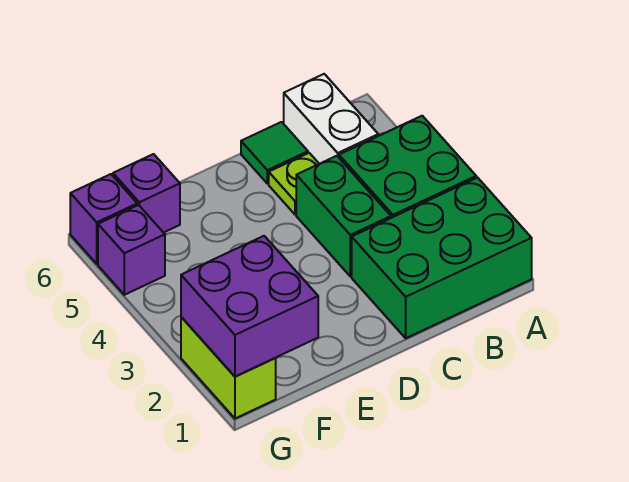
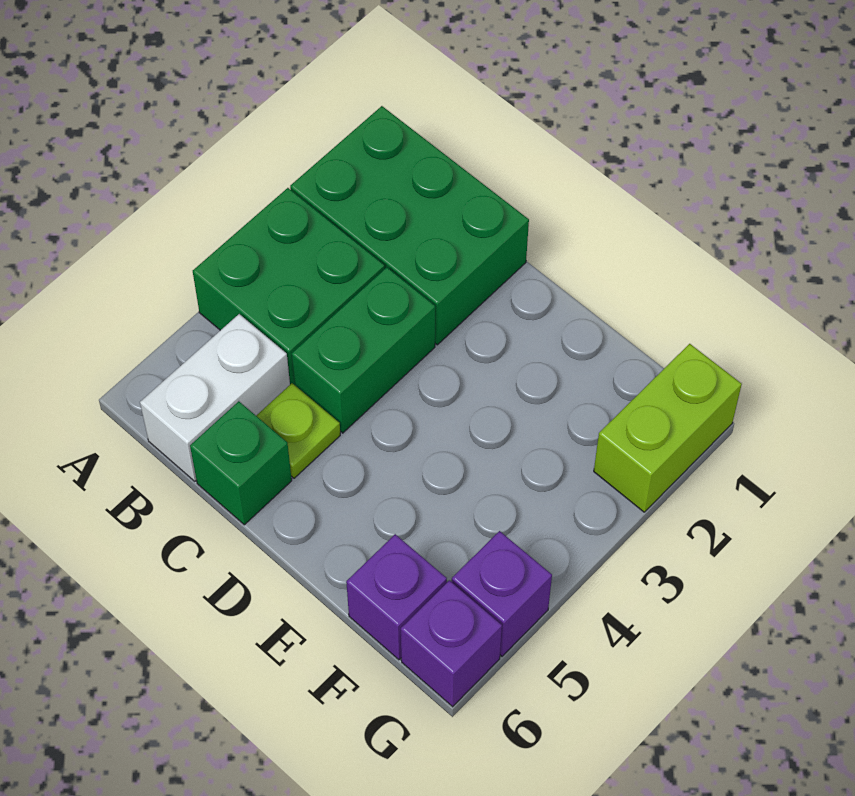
green 1x1 tile [241,122,308,184] -> green 1x1 brick [190,401,292,525]
purple 2x2 brick [181,236,318,376] -> none

